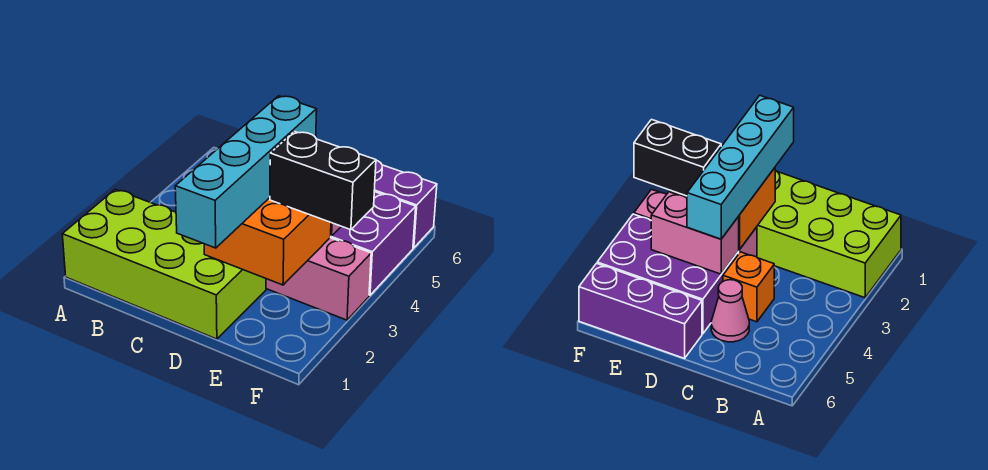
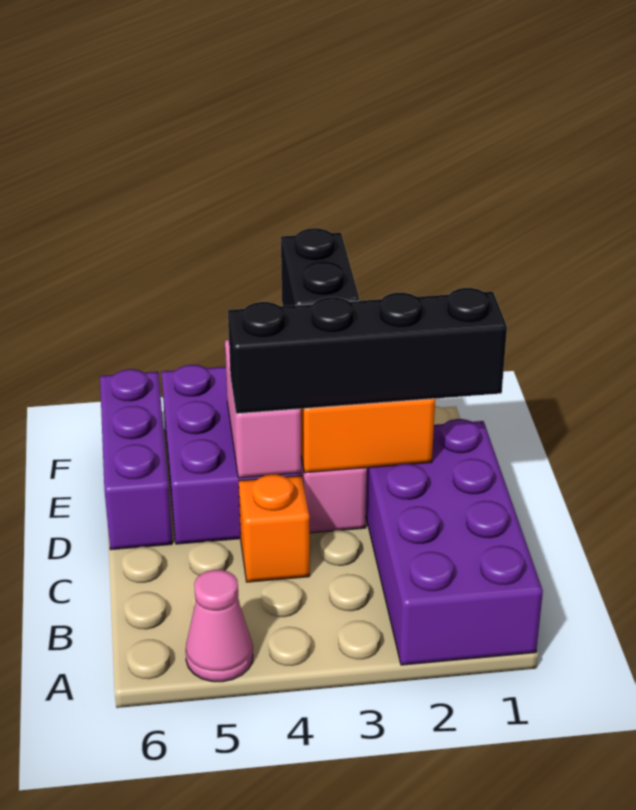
lime 2x4 brick [62,189,266,339] -> purple 2x4 brick [366,419,543,665]
pink 1x1 cone [711,280,749,342] -> pink 1x1 cone moved to [185,570,253,682]
cyan 1x4 brick [175,96,317,248] -> black 1x4 brick [228,288,507,414]

